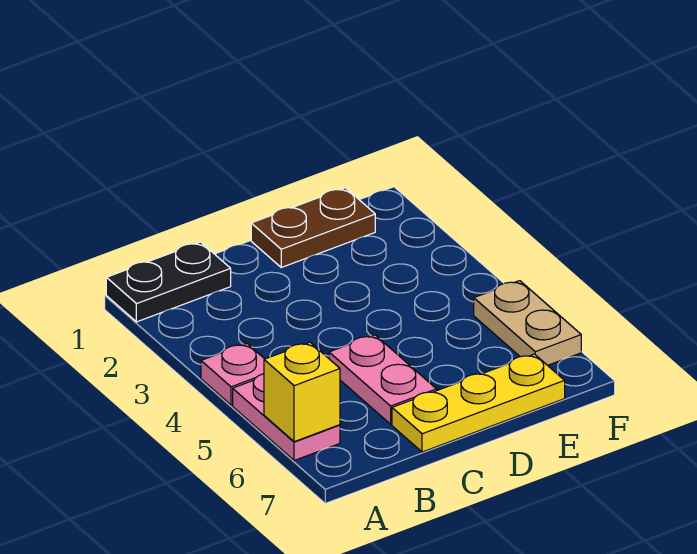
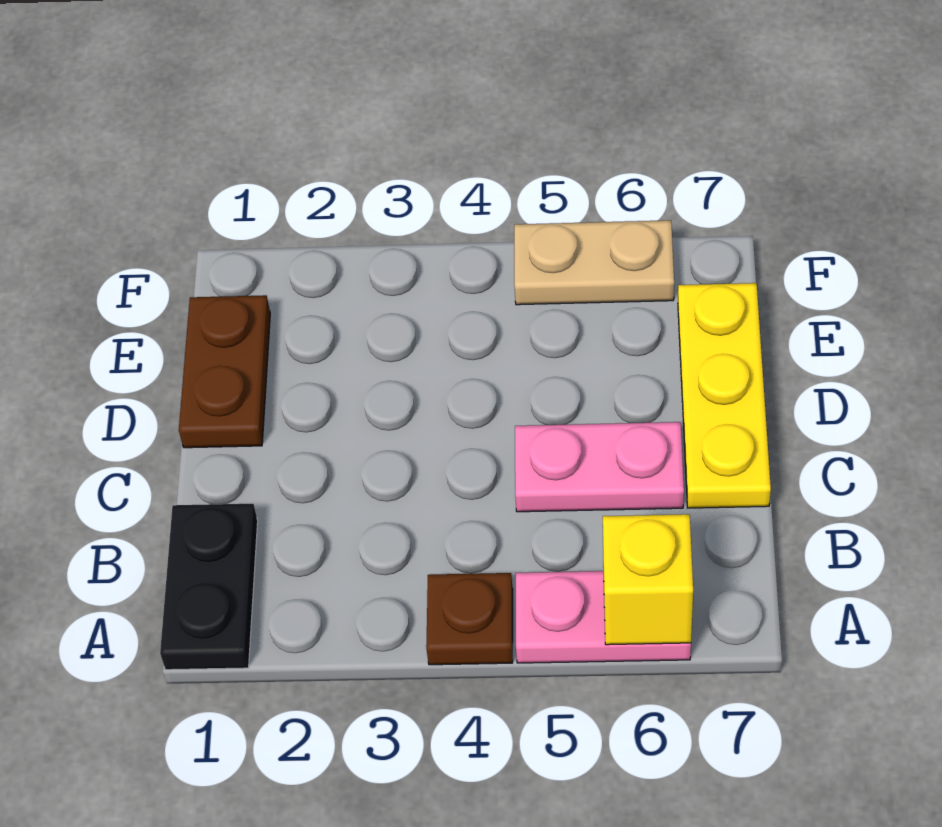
pink 1x1 plate [201,343,264,405] -> brown 1x1 plate [426,573,513,665]

